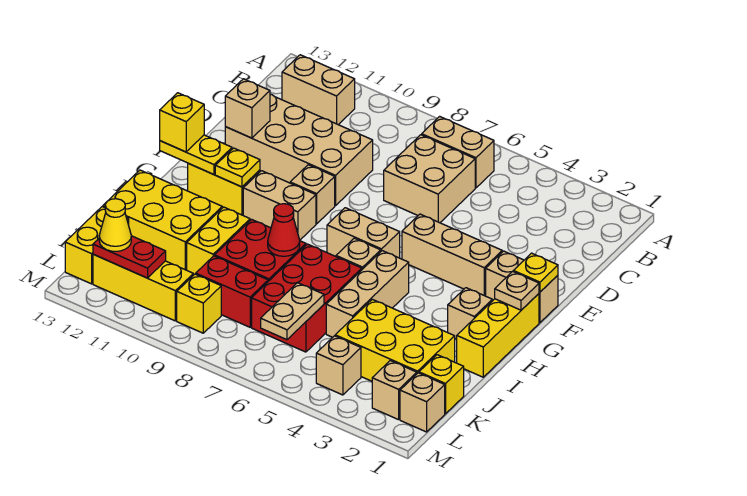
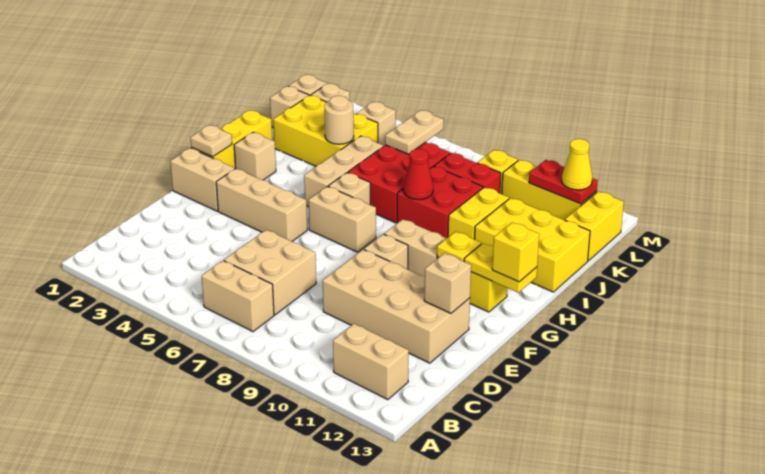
yellow 1x1 plate [513,253,558,292] -> none
none -> tan 1x1 round brick [324,96,354,144]
yellow 1x1 brick [419,355,464,414] -> tan 1x1 brick [270,86,309,128]

